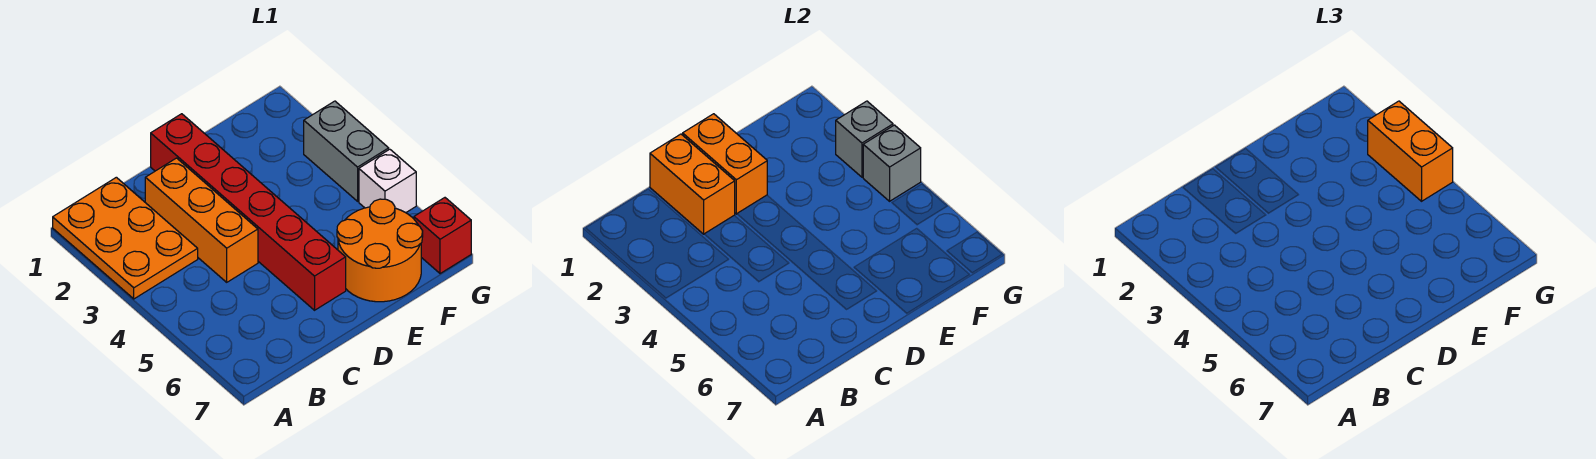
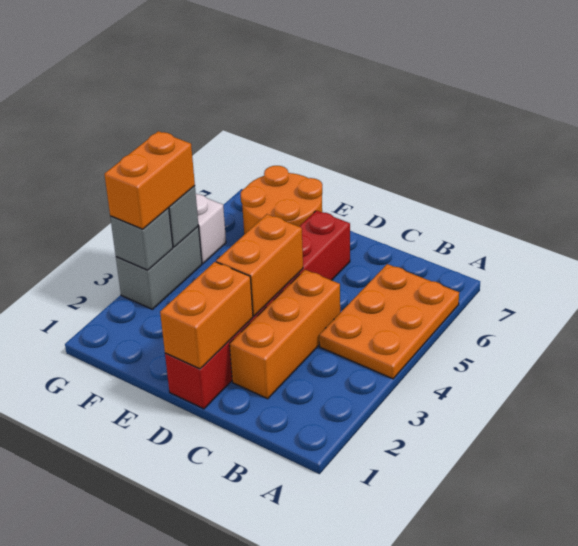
orange 2x3 plate [53,177,198,299] -> orange 2x3 plate moved to [319,264,459,379]
orange 1x2 brick [650,134,735,234] -> orange 1x2 brick moved to [216,214,303,316]
red 1x1 brick [414,198,471,274] -> none

